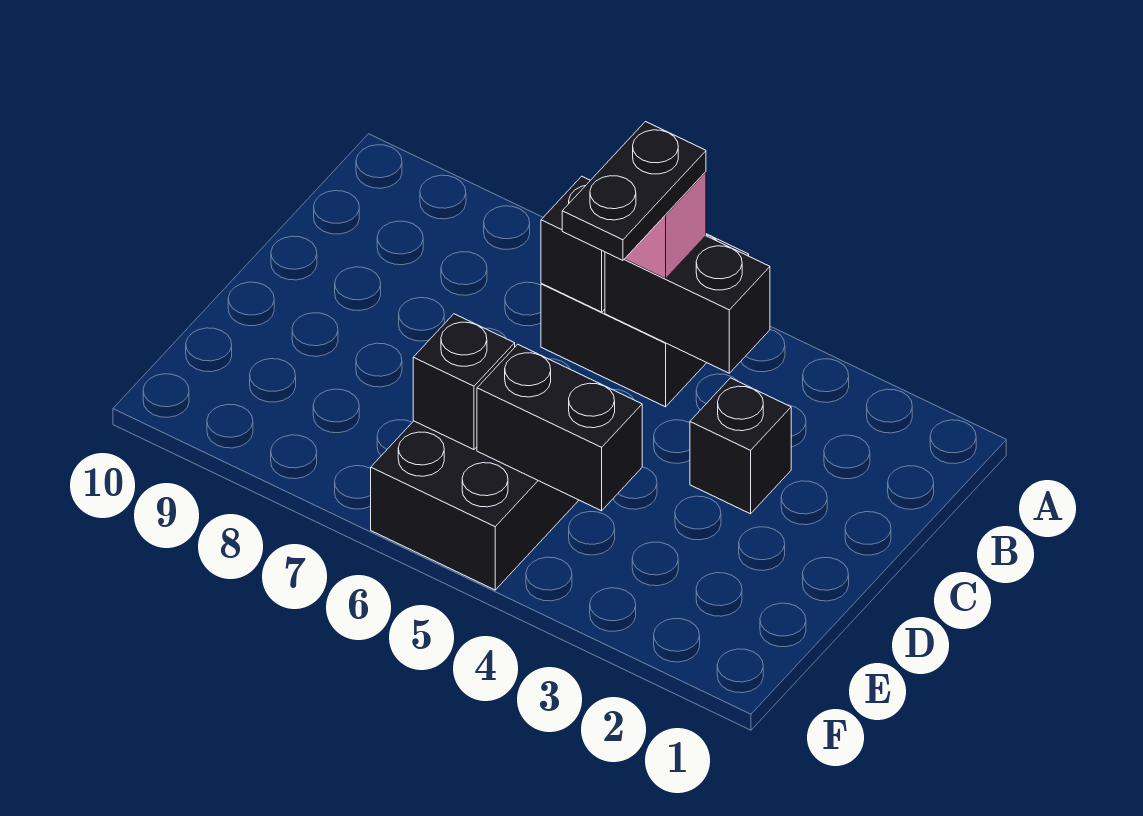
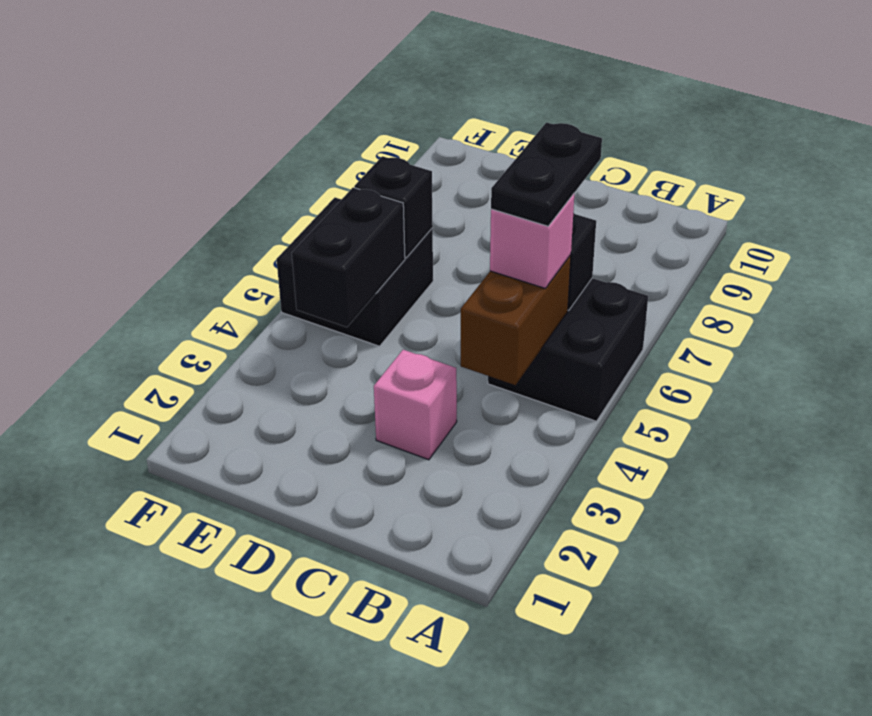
black 1x2 brick [605,236,770,373] -> brown 1x2 brick [461,255,571,385]
black 1x2 plate [562,122,706,260] -> black 1x2 plate turned to [491,122,602,226]
black 1x1 brick [690,378,791,514] -> pink 1x1 brick [374,350,457,460]

